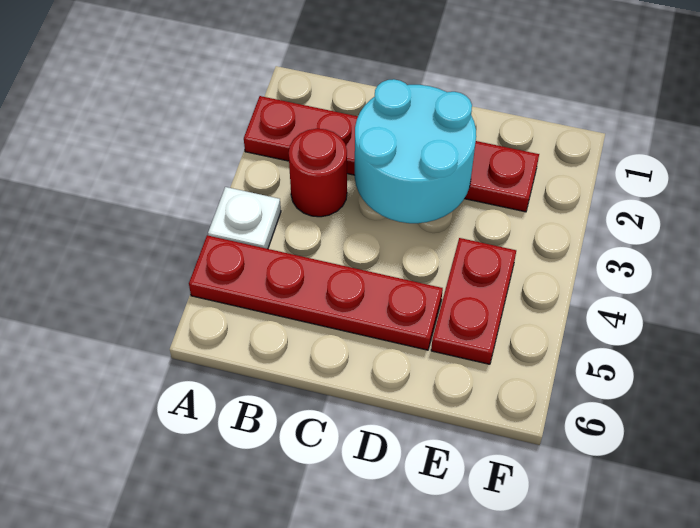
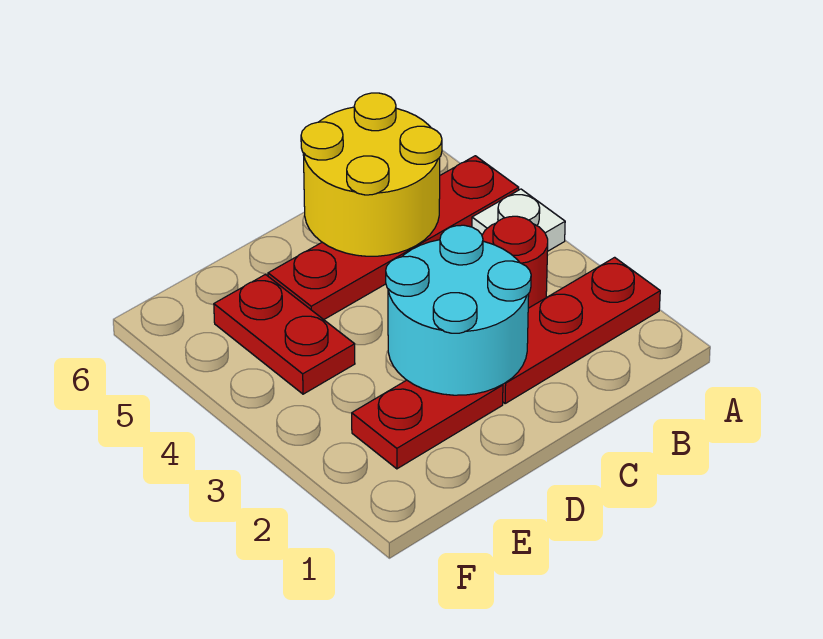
none -> yellow 2x2 round brick [301,93,442,256]

